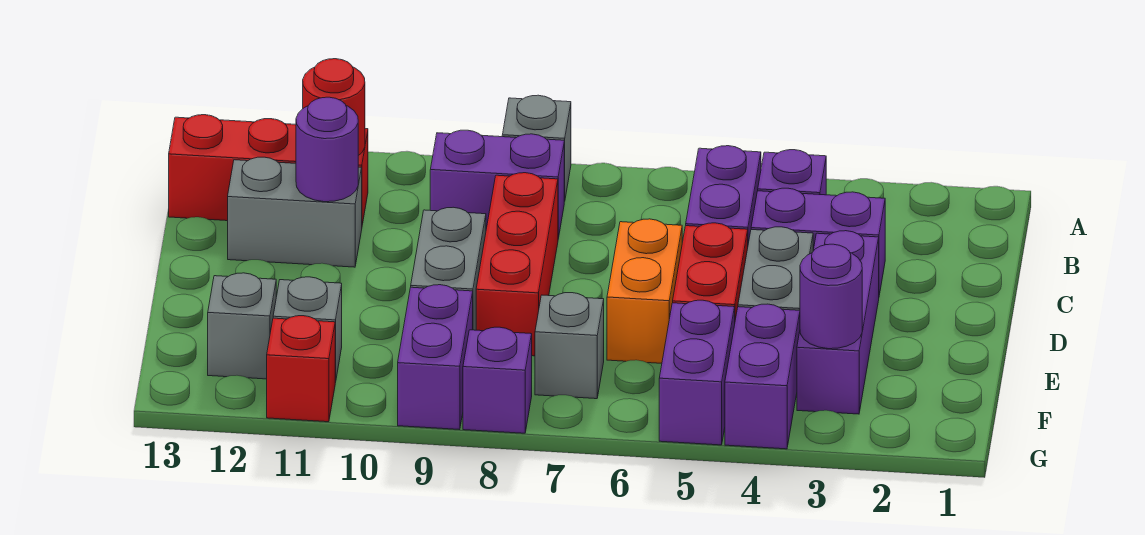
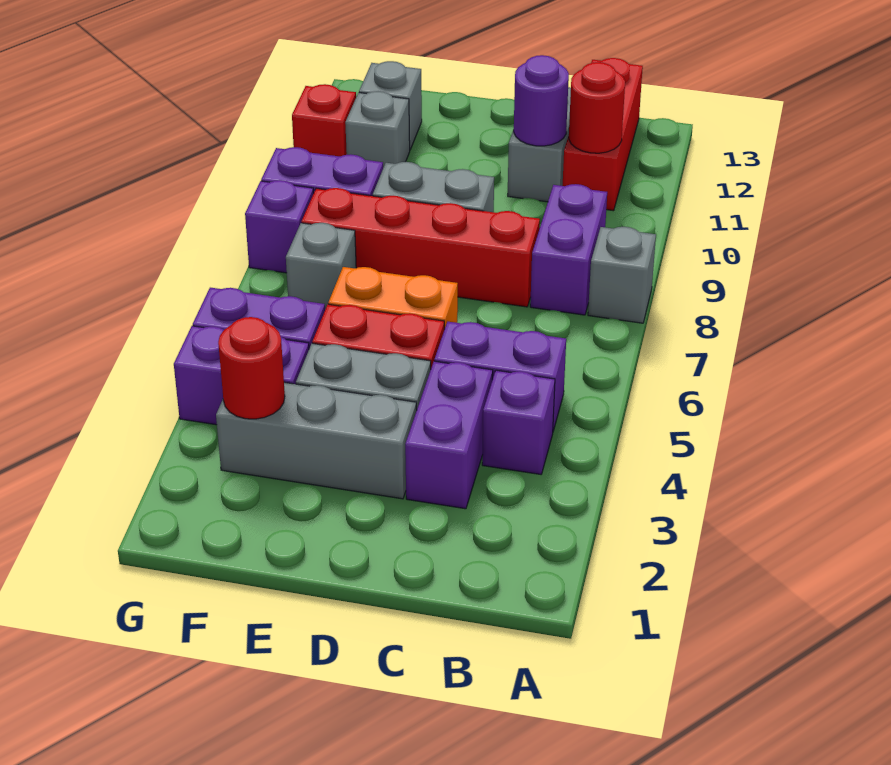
red 1x3 brick [476,173,558,356] -> red 1x4 brick [302,188,540,307]
purple 1x3 brick [797,231,879,414] -> grey 1x3 brick [216,382,417,499]
purple 1x1 round brick [800,244,862,349] -> red 1x1 round brick [218,317,285,419]

